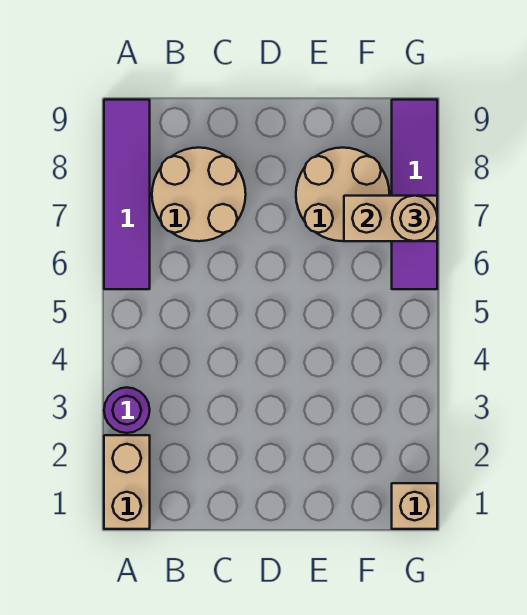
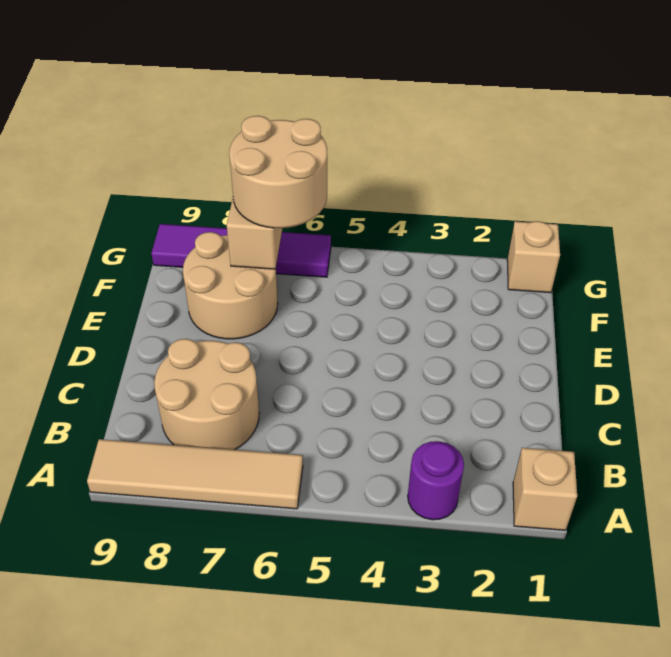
tan 1x2 brick [104,435,150,529] -> tan 1x1 brick [513,448,577,530]
purple 1x4 tile [104,100,150,289] -> tan 1x4 tile [87,439,303,509]
tan 1x1 round brick [392,196,437,241] -> tan 2x2 round brick [229,116,327,228]

